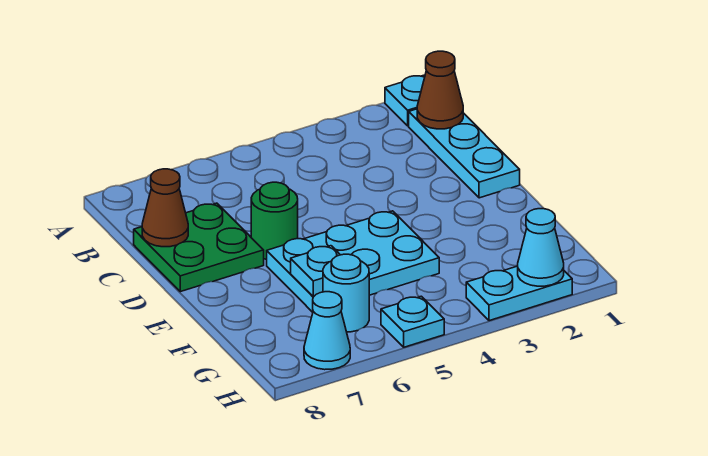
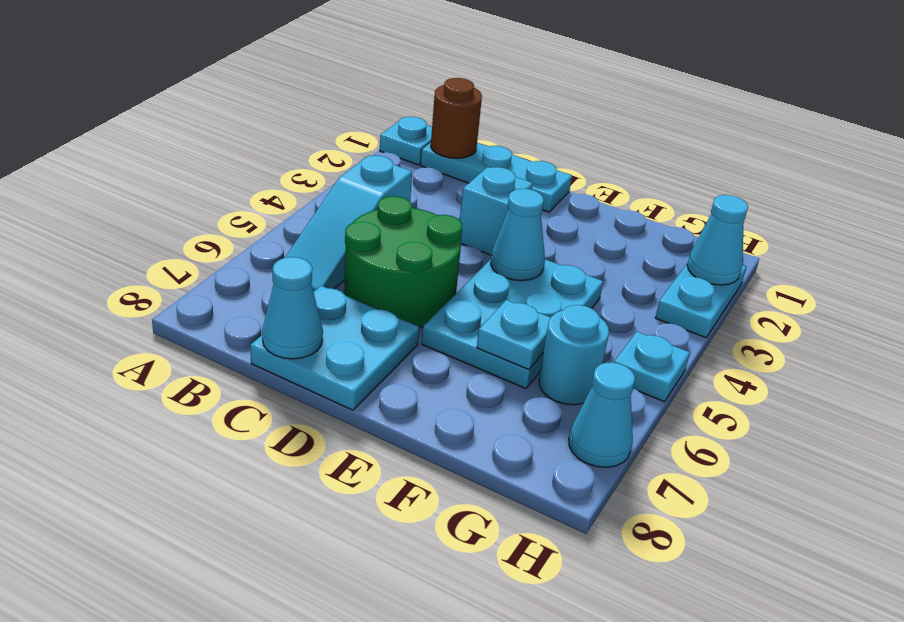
brown 1x1 cone [417,51,463,129] -> brown 1x1 round brick [431,78,482,158]
none -> cyan 1x3 slope [285,156,412,292]
green 2x2 plate [134,203,264,292] -> cyan 2x2 plate [250,286,419,410]
brown 1x1 cone [142,169,188,247] -> cyan 1x1 cone [262,257,323,359]
none -> cyan 1x1 brick [460,167,533,255]
green 1x1 round brick [251,182,298,259] -> green 2x2 round brick [344,196,462,328]
none -> cyan 1x1 cone [491,189,545,281]

